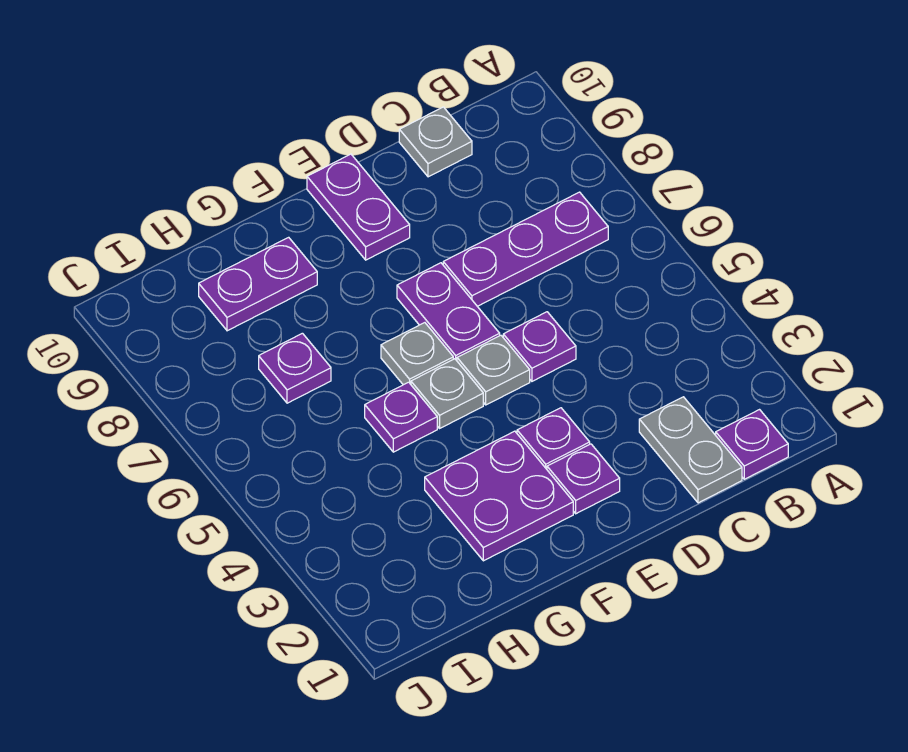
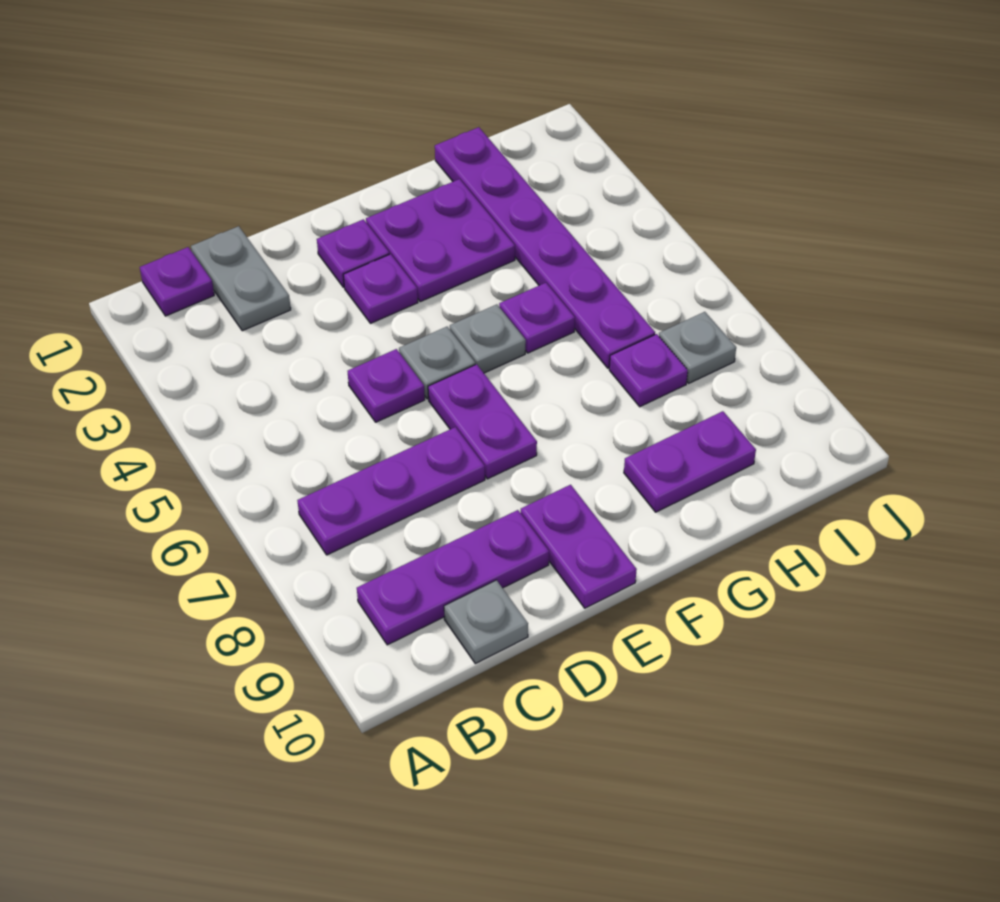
none -> purple 1x3 plate [357,510,549,645]
grey 1x1 plate [381,323,453,385] -> grey 1x1 plate moved to [659,312,736,383]
none -> purple 1x6 plate [435,127,655,368]

